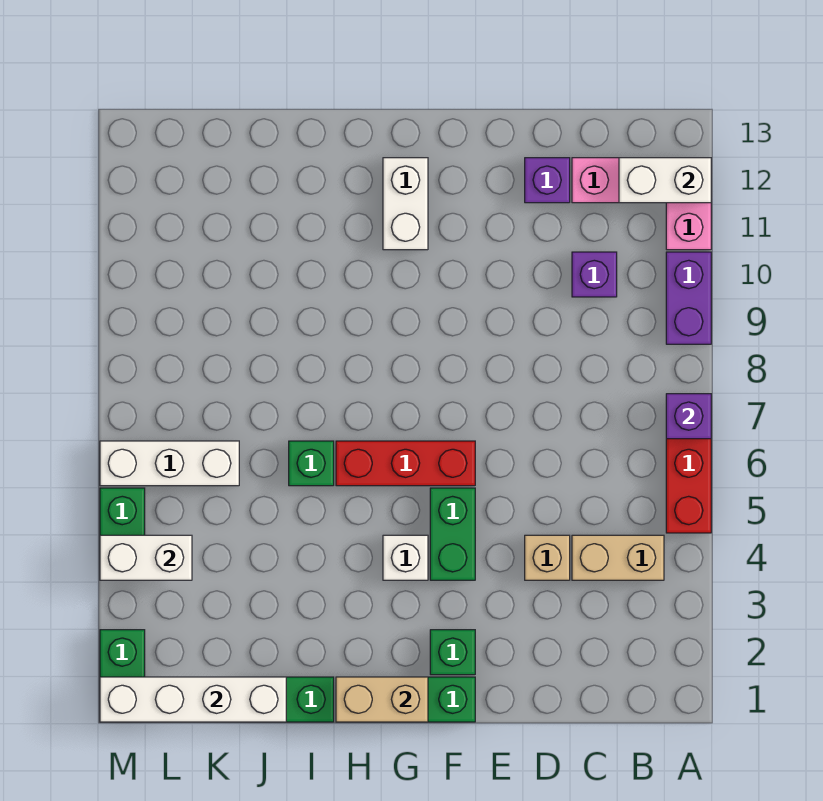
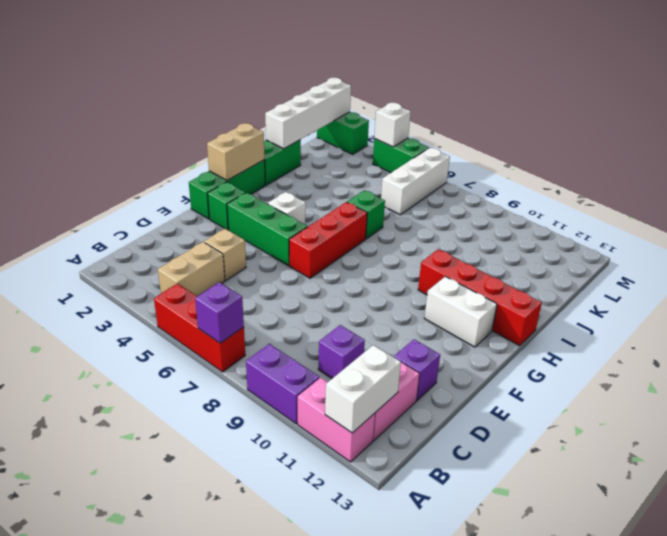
green 1x2 brick [430,488,475,580] -> green 1x3 brick [227,193,307,266]
none -> red 1x4 brick [418,249,542,346]
white 1x2 brick [100,535,192,580] -> white 1x1 brick [374,103,411,147]

